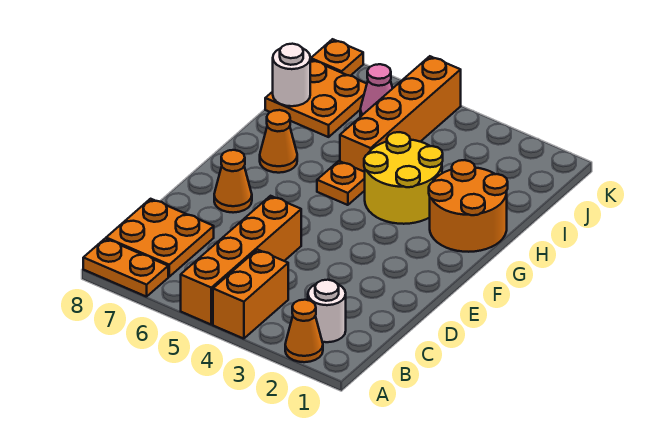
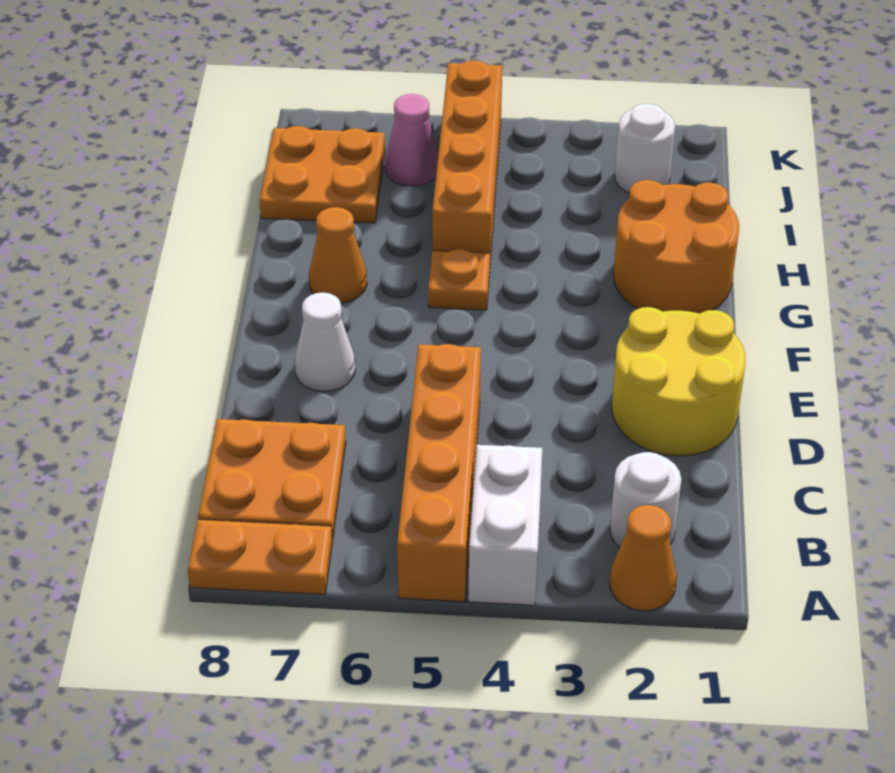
orange 1x2 brick [213,250,288,339] -> white 1x2 brick [468,445,542,605]
orange 1x1 cone [214,150,252,213] -> white 1x1 cone [295,293,355,392]
yellow 2x2 round brick [364,132,443,224] -> yellow 2x2 round brick moved to [612,307,746,456]
white 1x1 round brick [273,44,310,106] -> white 1x1 round brick moved to [615,104,675,193]
orange 1x1 plate [311,39,363,76] -> none

